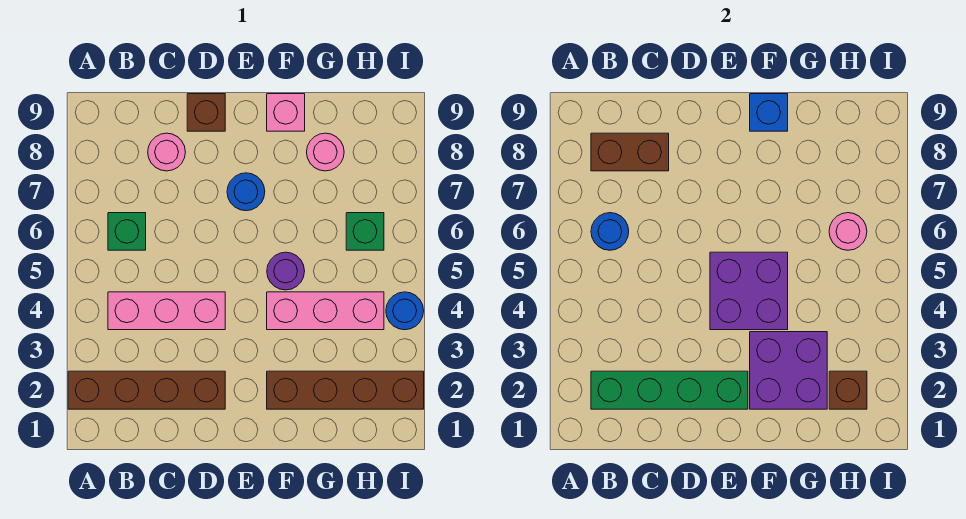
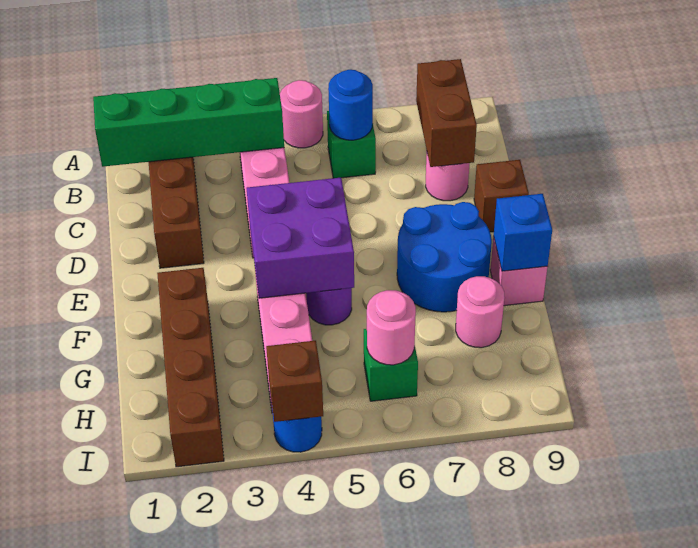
none -> pink 1x1 round brick [280,80,323,148]
green 1x4 brick [591,371,748,409] -> green 1x4 brick turned to [93,78,284,167]
blue 1x1 round brick [227,173,265,211] -> blue 2x2 round brick [397,202,492,312]
purple 2x2 brick [750,332,827,409] -> none
brown 1x1 brick [829,371,867,409] -> brown 1x1 brick moved to [266,341,323,422]

